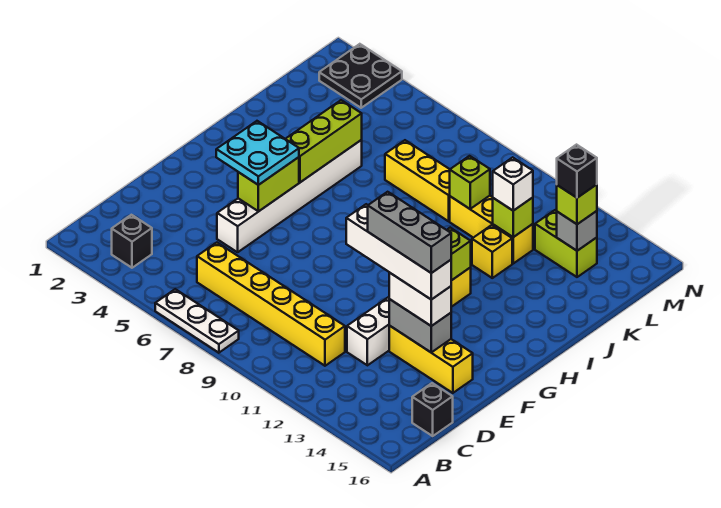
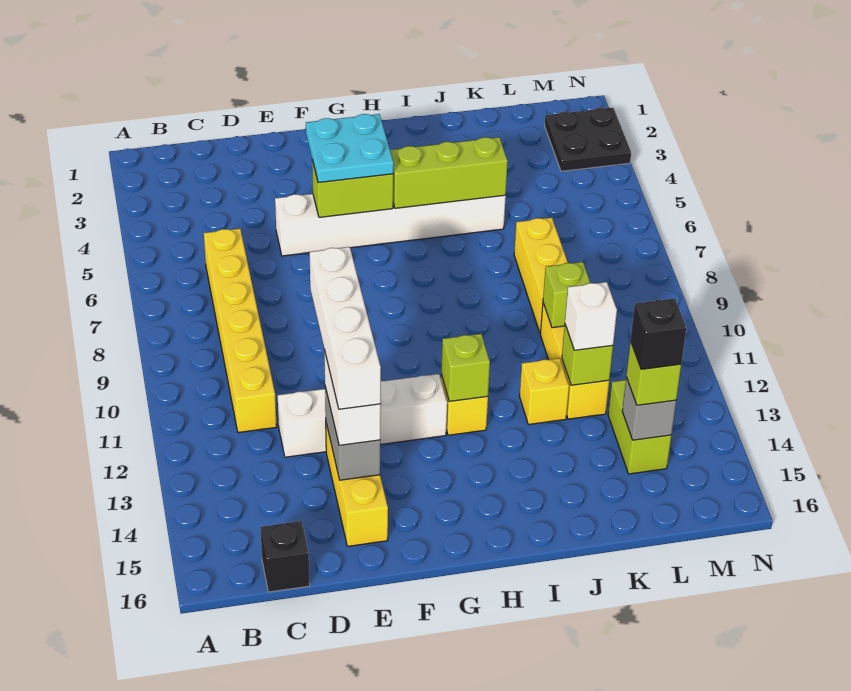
white 1x3 plate [155,289,239,353] -> none
black 1x1 brick [112,215,152,268] -> none
grey 1x3 brick [368,192,451,273] -> none

